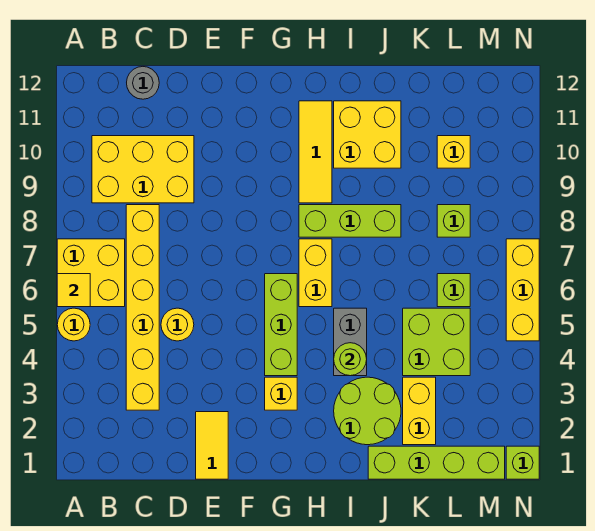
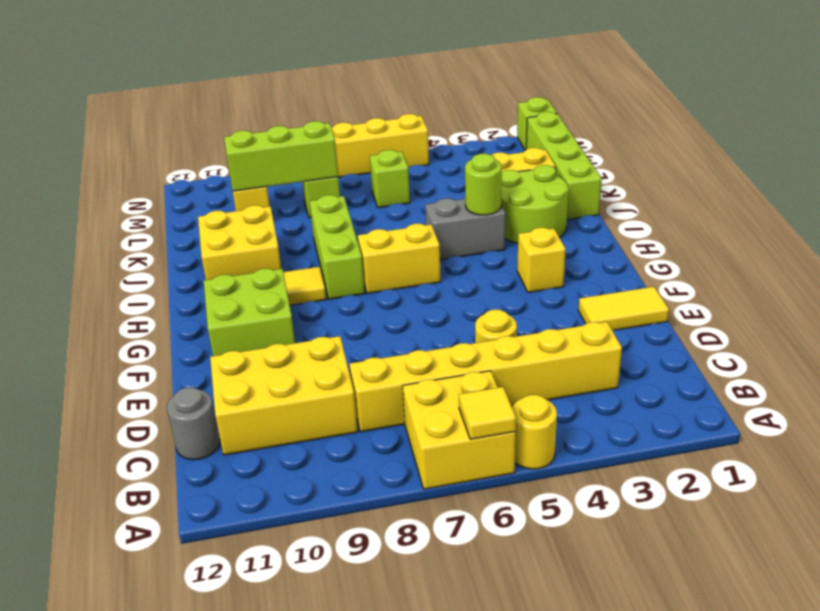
yellow 2x3 brick [92,136,194,203] -> yellow 2x3 brick turned to [210,336,358,455]
lime 1x3 brick [265,274,297,376] -> lime 1x3 brick moved to [224,121,338,191]
lime 2x2 brick [403,308,470,376] -> lime 2x2 brick moved to [204,269,295,356]

